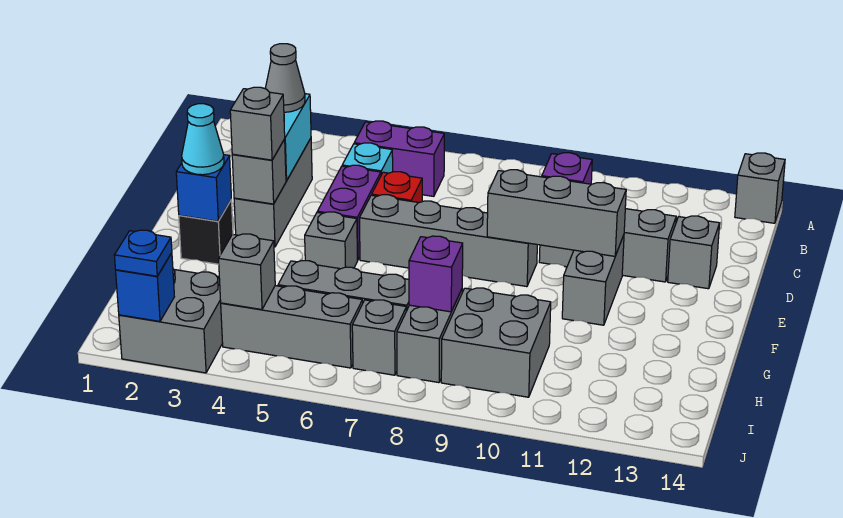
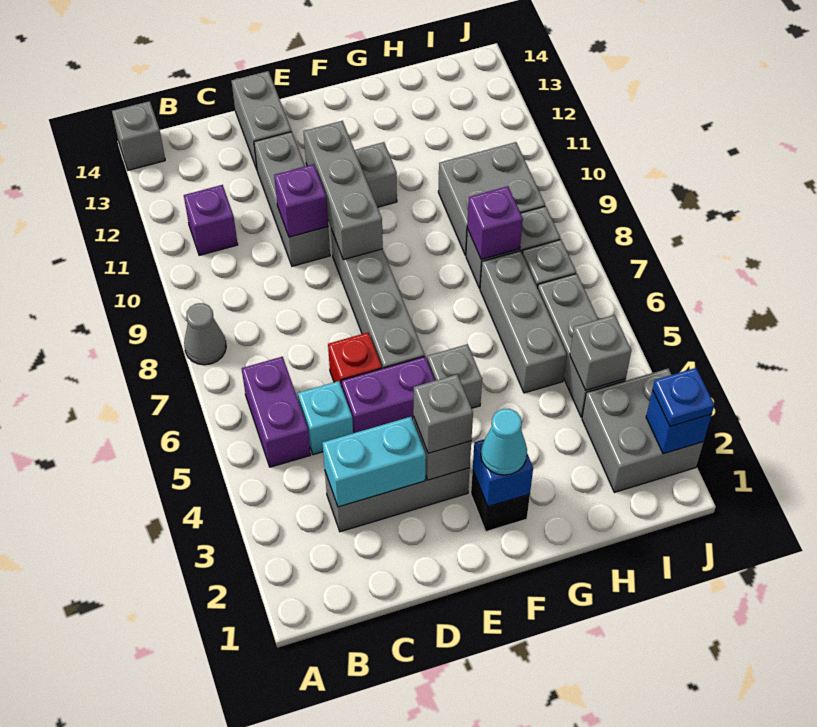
none -> purple 1x1 brick [184,185,238,255]
grey 1x1 cone [265,44,305,112] -> grey 1x1 cone moved to [184,303,226,365]
grey 1x1 brick [668,216,720,289] -> grey 1x2 brick [232,71,292,169]

